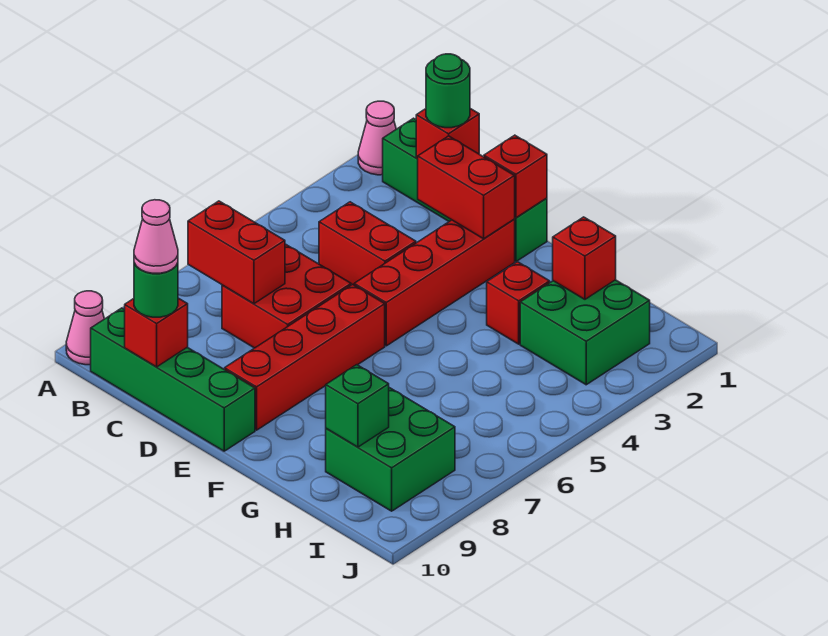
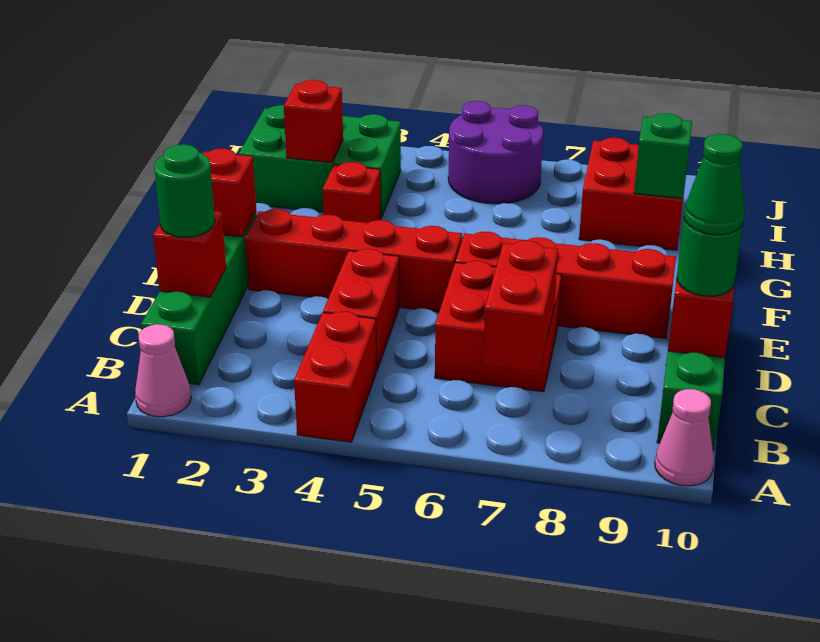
pink 1x1 cone [134,200,178,273] -> green 1x1 cone [684,134,745,235]
red 1x2 brick [418,136,515,239] -> red 1x2 brick moved to [294,311,377,442]
green 2x2 brick [520,280,650,385] -> green 2x3 brick [239,105,401,218]
green 2x2 brick [326,388,455,511] -> red 2x2 brick [579,138,683,250]
none -> purple 2x2 round brick [448,101,543,204]

